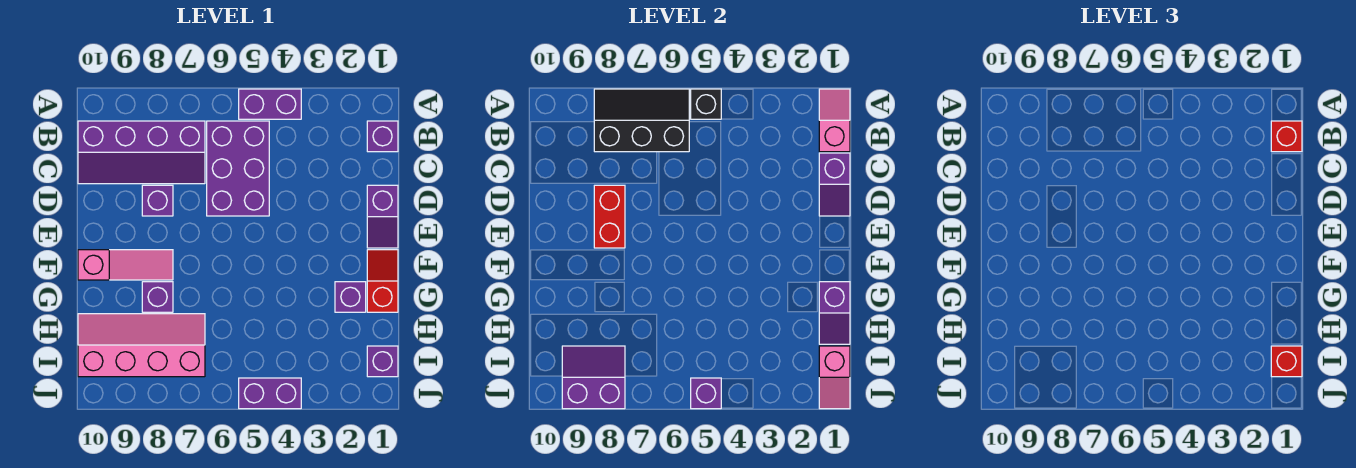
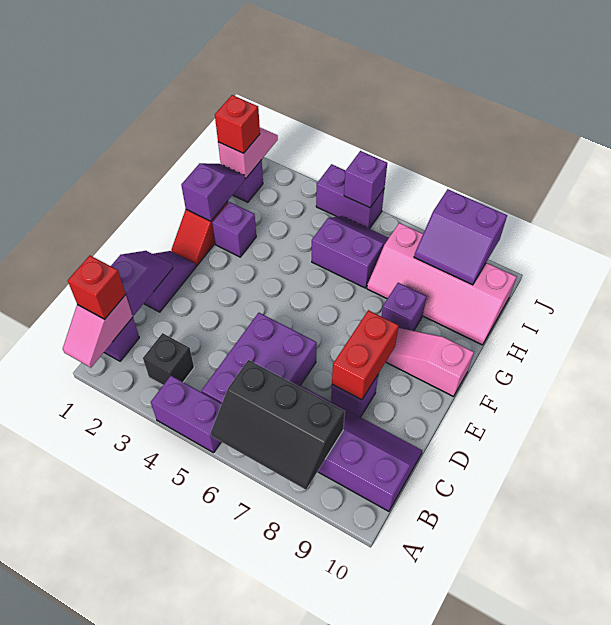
black 1x1 brick [691,89,721,119] -> black 1x1 brick moved to [143,333,194,385]
none -> purple 2x2 slope [312,216,389,288]

